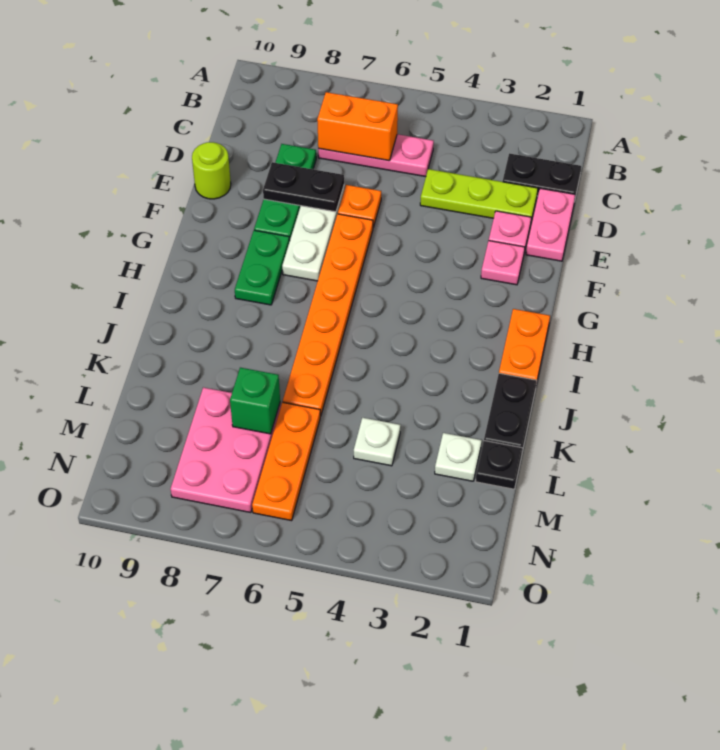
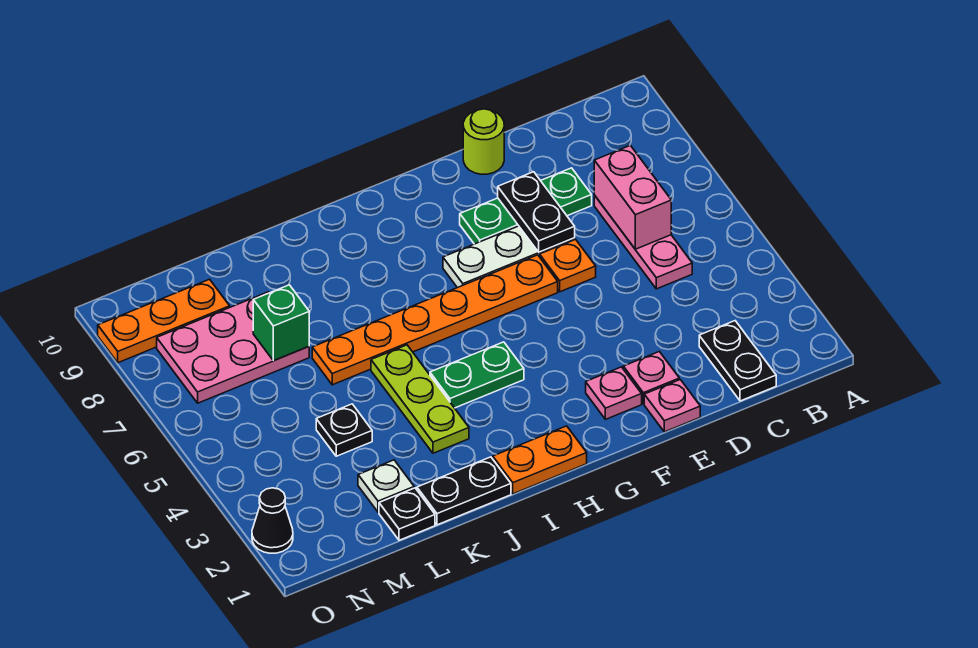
orange 1x2 brick [317,92,398,161] -> pink 1x2 brick [594,146,671,249]
pink 1x2 plate [526,188,575,261] -> pink 1x1 plate [644,380,700,432]
lime 1x3 plate [420,169,538,221] -> lime 1x3 plate moved to [371,345,469,453]
green 1x2 plate [235,230,290,305] -> green 1x2 plate moved to [430,342,524,408]
white 1x1 plate [354,418,400,466] -> black 1x1 plate [316,404,372,456]
orange 1x3 plate [252,402,320,521] -> orange 1x3 plate moved to [98,279,230,363]
none -> black 1x1 cone [252,488,293,553]

